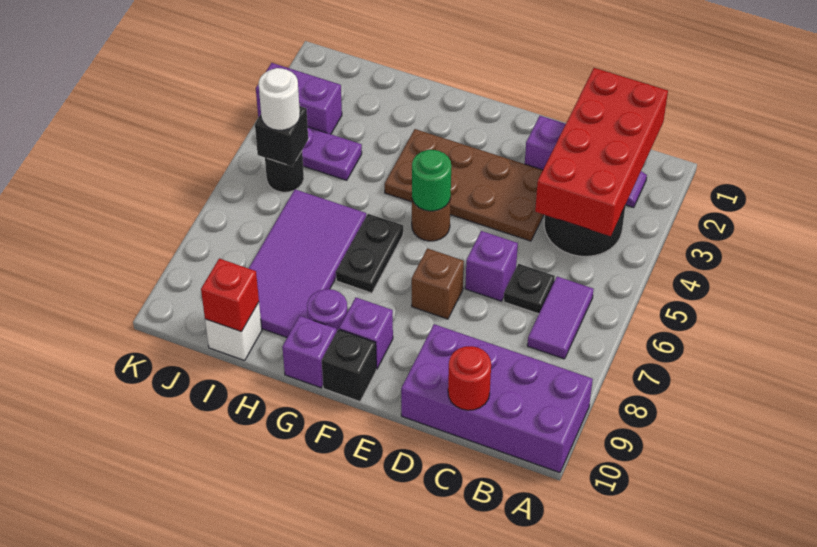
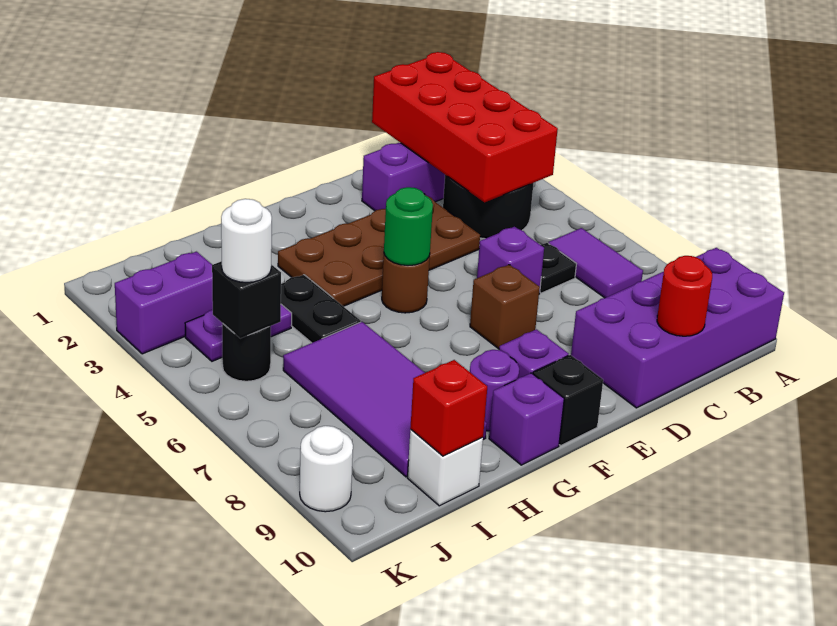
black 1x2 plate [336,214,403,293] -> black 1x2 plate moved to [281,275,361,343]
none -> white 1x1 round brick [300,426,353,512]

